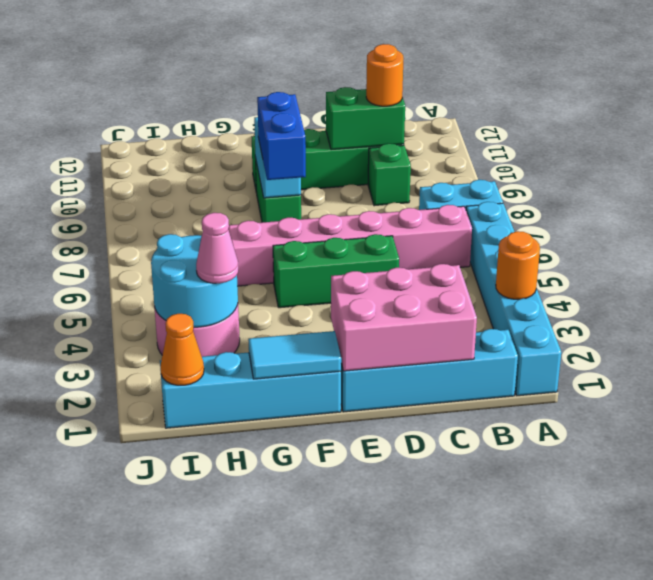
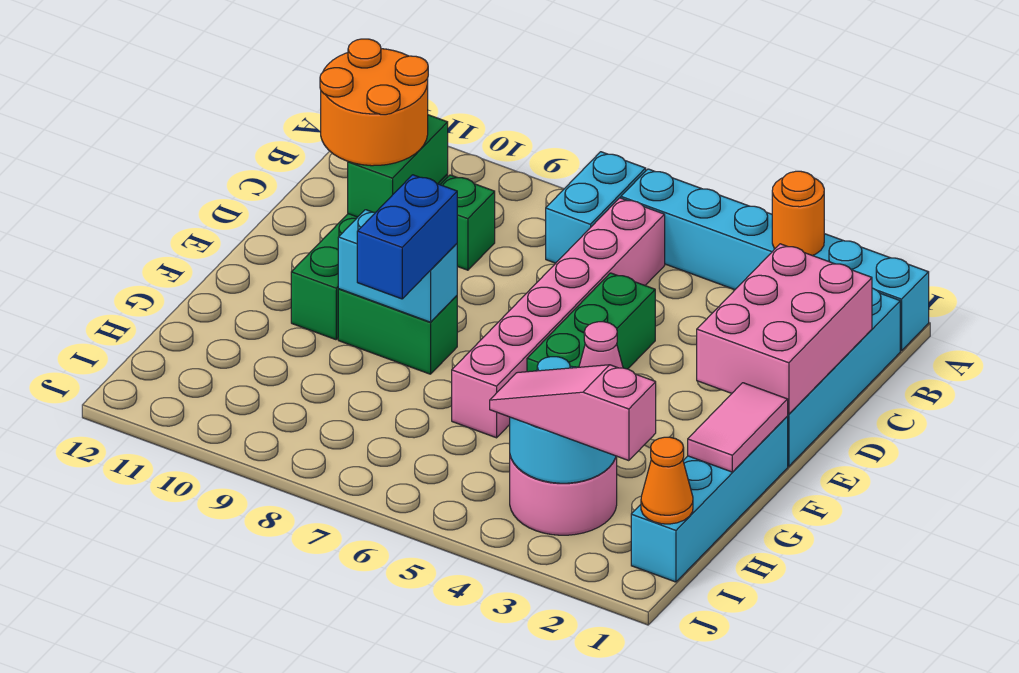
orange 1x1 round brick [366,44,404,106] -> orange 2x2 round brick [320,39,428,166]
cyan 1x2 tile [248,331,341,379] -> pink 1x2 tile [688,383,788,472]
blue 1x2 brick [257,92,306,180] -> blue 1x2 brick turned to [357,175,457,299]
none -> pink 1x3 slope [490,365,656,461]

